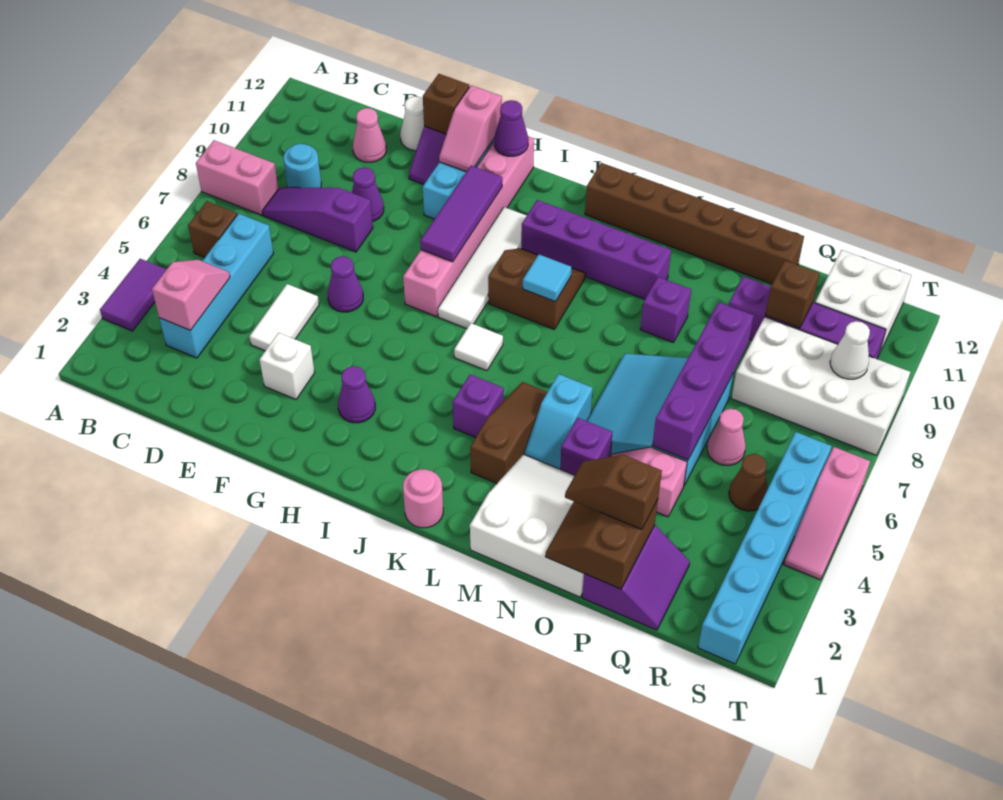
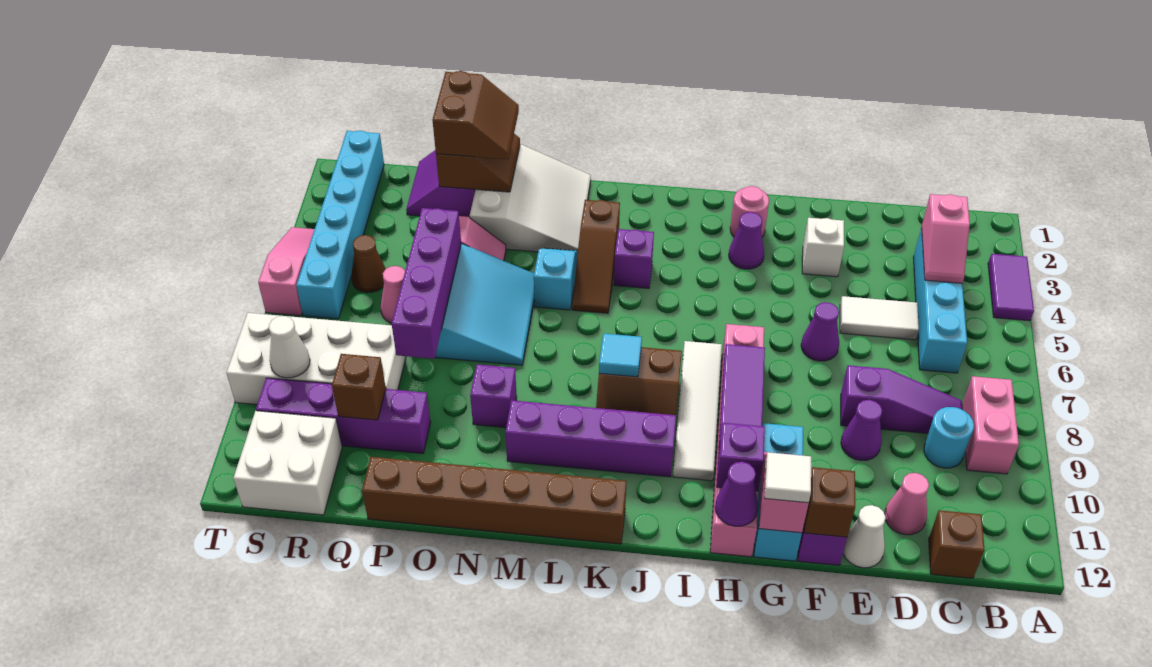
pink 1x2 brick [196,140,278,215] -> pink 1x2 brick turned to [962,376,1019,474]
brown 1x1 brick [188,201,237,258] -> brown 1x1 brick moved to [929,510,985,578]
white 1x2 tile [249,284,319,351] -> white 1x2 tile turned to [840,296,919,340]
white 1x1 tile [454,323,503,371] -> white 1x1 tile moved to [764,452,811,503]
pink 1x1 round brick [403,469,443,528] -> pink 1x1 round brick moved to [730,186,769,237]
white 3x3 slope [470,454,584,597] -> white 3x3 slope turned to [470,144,591,252]
purple 1x1 brick [560,418,613,475] -> purple 1x1 brick moved to [716,423,765,491]
brown 1x2 slope [565,455,662,529] -> brown 2x2 slope [433,71,519,159]

